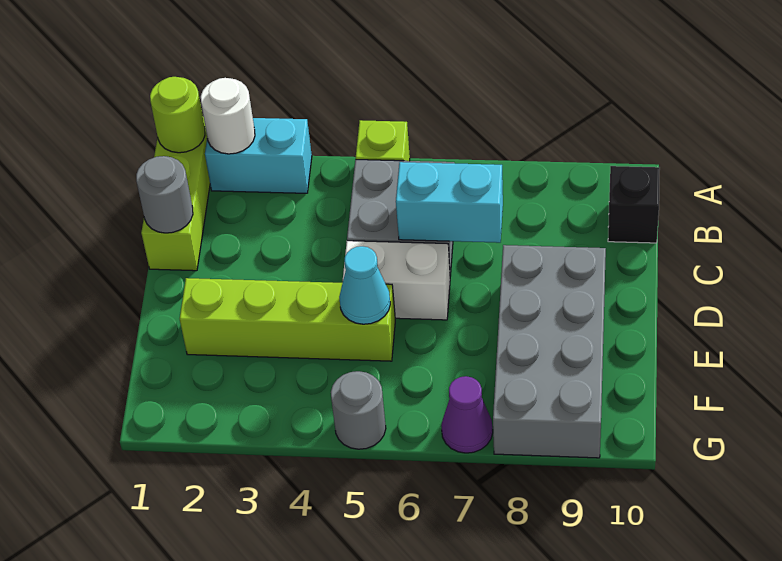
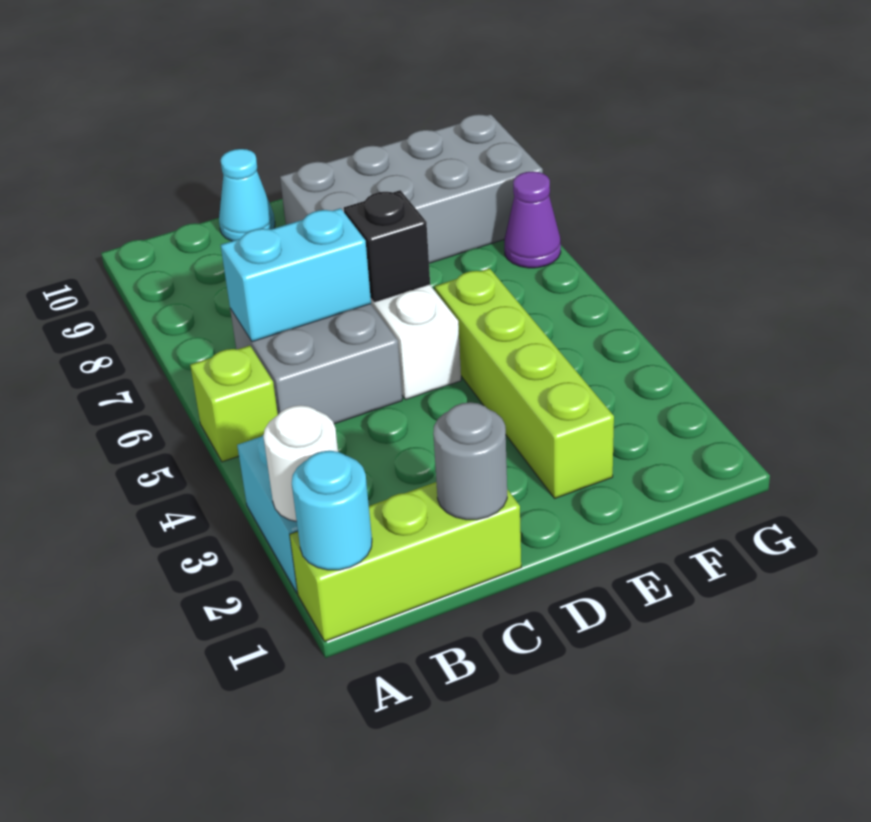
lime 1x1 round brick [150,77,205,153] -> cyan 1x1 round brick [292,451,372,570]
black 1x1 brick [608,166,660,243] -> black 1x1 brick moved to [344,190,430,303]
cyan 1x2 brick [396,162,503,243] -> cyan 1x2 brick turned to [221,208,371,342]
cyan 1x1 cone [339,246,390,324] -> cyan 1x1 cone moved to [219,149,275,241]
grey 1x1 round brick [331,371,386,449] -> none

